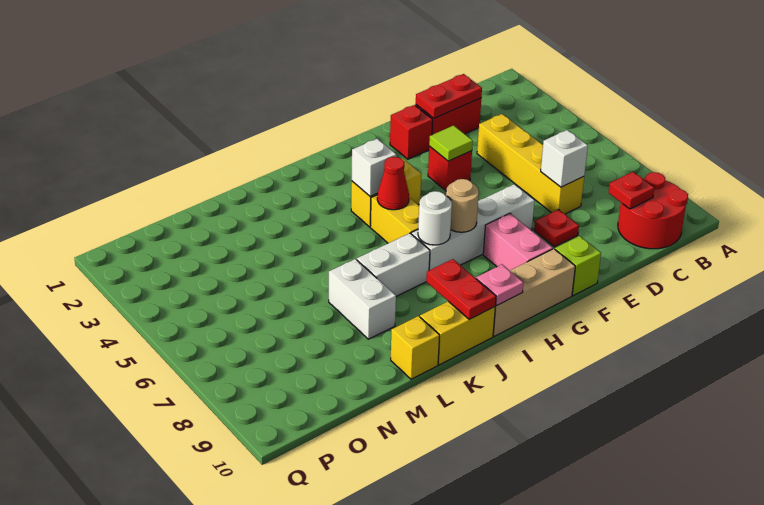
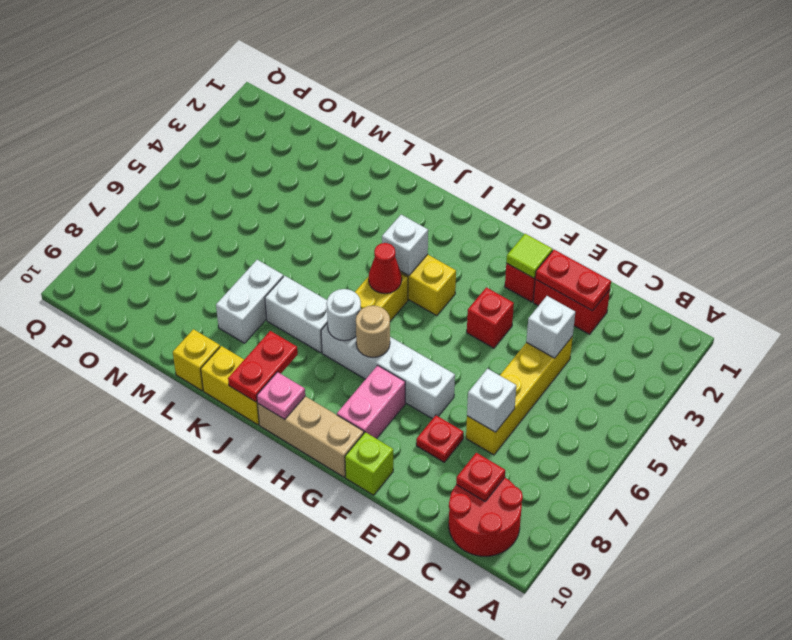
none -> white 1x1 brick [526,296,575,358]
lime 1x1 tile [429,125,473,161] -> lime 1x1 tile moved to [506,234,552,278]

